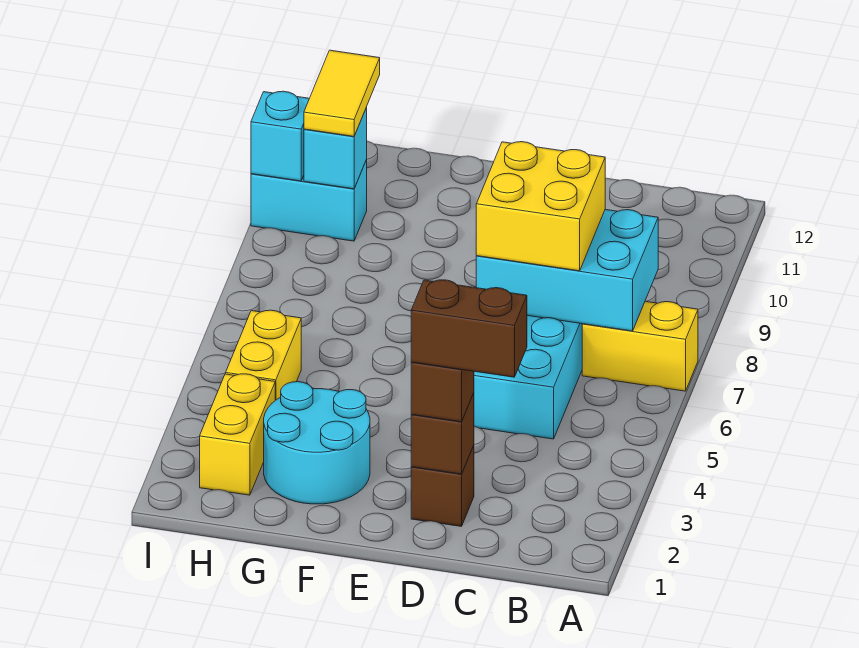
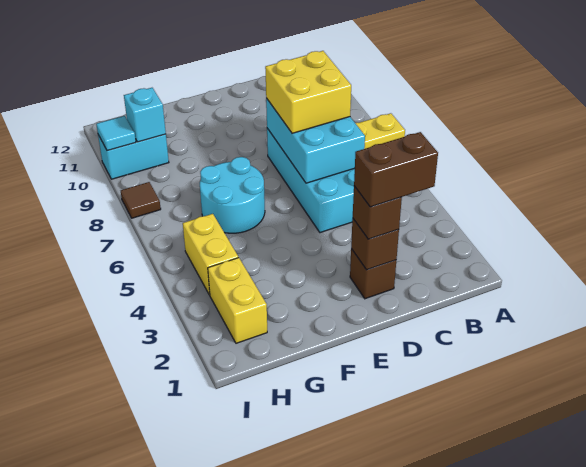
cyan 2x3 brick [476,210,658,331] -> cyan 2x3 brick turned to [266,98,365,183]
cyan 2x2 round brick [264,382,370,504] -> cyan 2x2 round brick moved to [200,157,265,233]
yellow 1x2 tile [304,50,380,136] -> none
none -> brown 1x1 tile [121,182,161,218]
cyan 1x1 brick [251,91,309,181] -> cyan 1x1 tile [96,116,136,151]

